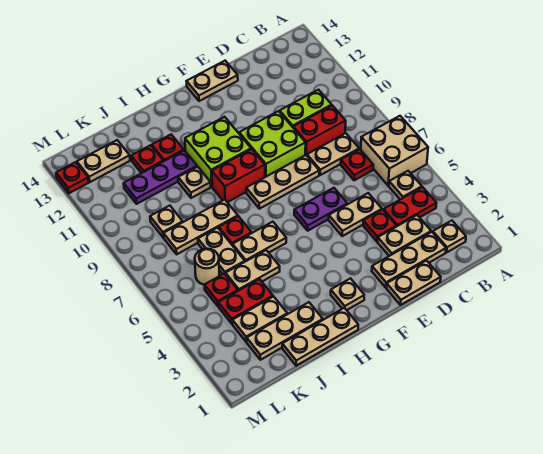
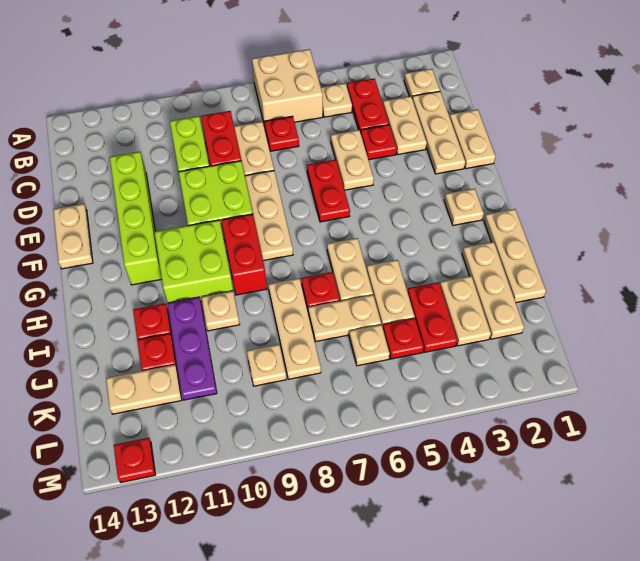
none -> lime 1x4 brick [110,152,162,285]
purple 1x2 plate [294,188,347,231] -> red 1x2 plate [307,160,350,222]
tan 1x1 round brick [195,249,219,285] -> tan 1x1 plate [349,325,390,366]
tan 1x2 plate [77,140,130,182] -> tan 1x2 plate turned to [106,365,182,414]

